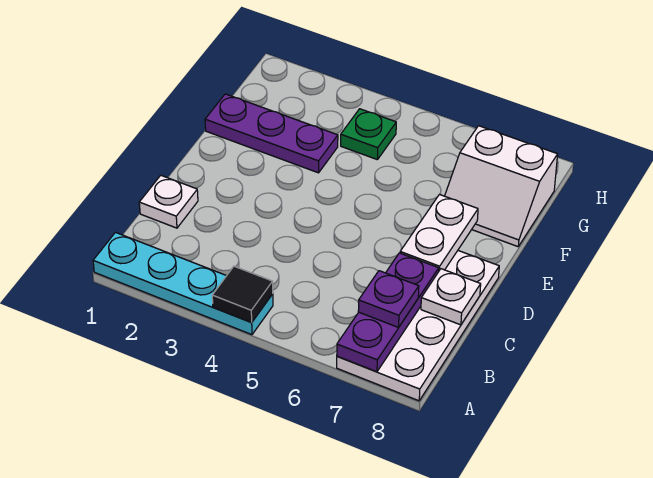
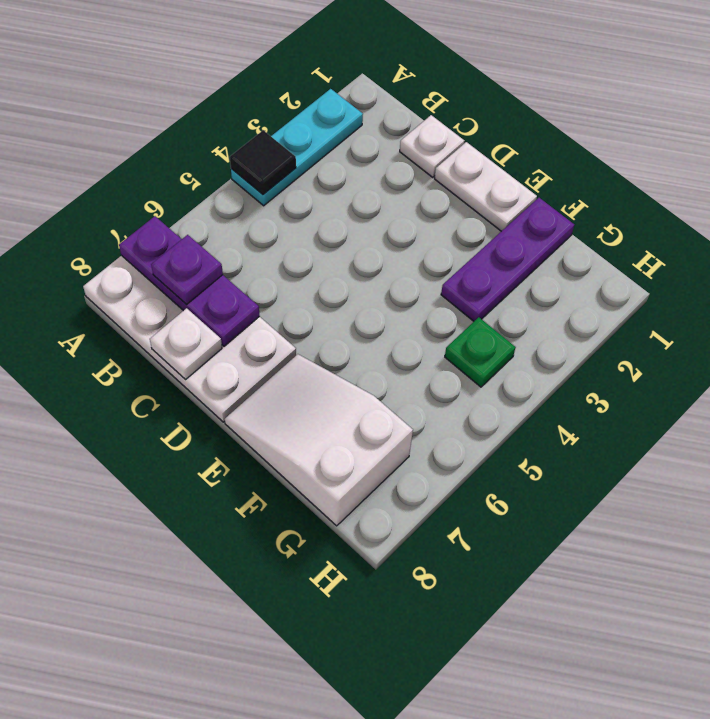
cyan 1x4 plate [93,232,273,335] -> cyan 1x3 plate [231,89,363,206]
white 1x2 plate [400,194,478,270] -> white 1x2 plate moved to [434,142,537,231]
white 2x2 slope [445,126,558,247] -> white 2x3 slope [225,354,413,526]

